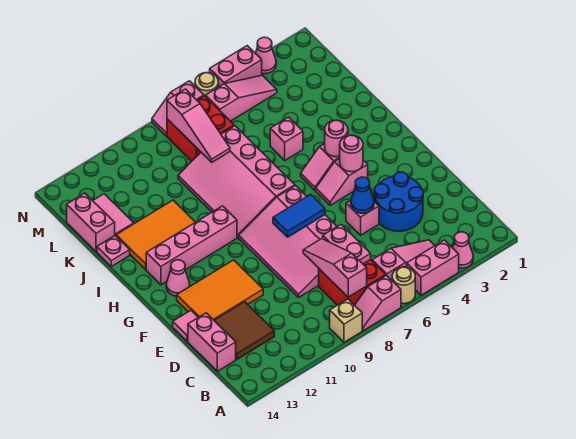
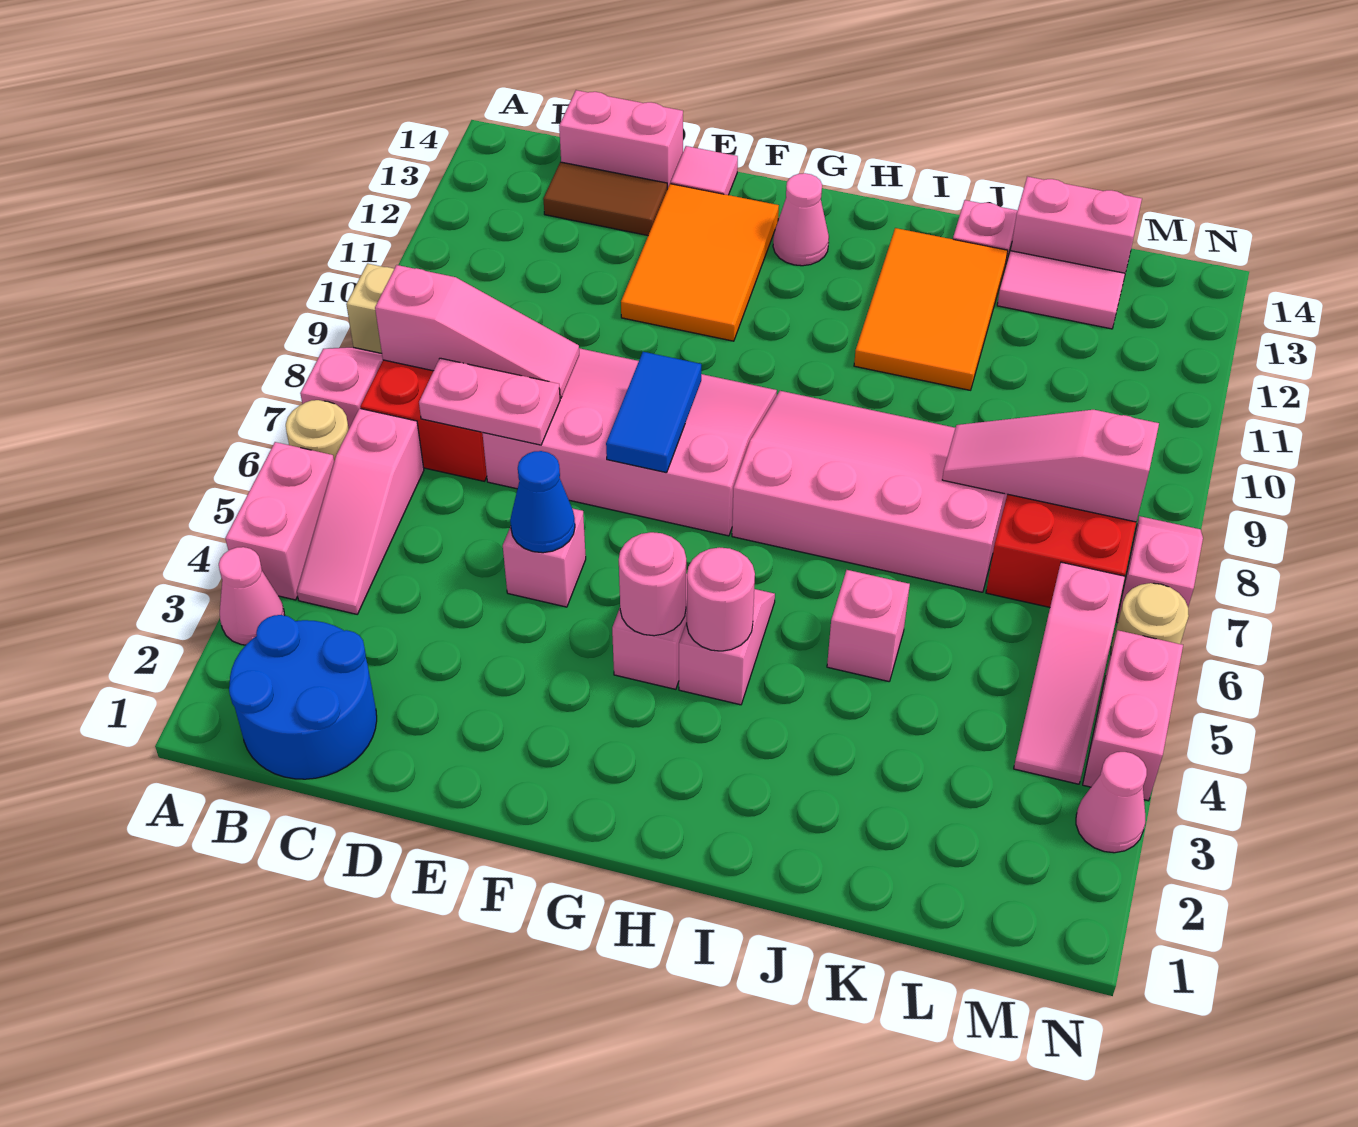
brown 2x2 tile [214,302,274,359] -> brown 1x2 tile [543,162,667,235]
blue 2x2 round brick [374,172,423,231] -> blue 2x2 round brick moved to [229,615,377,779]
pink 1x4 brick [146,206,237,285] -> none

